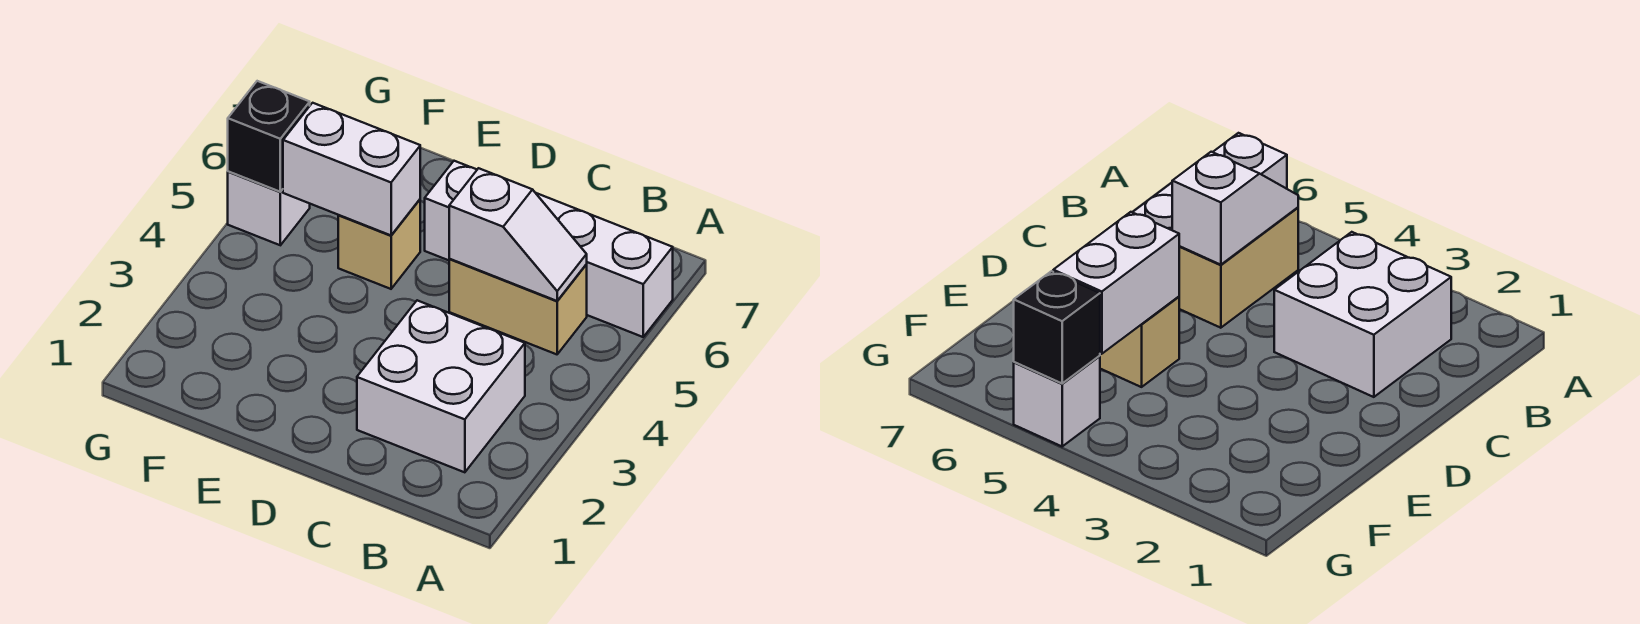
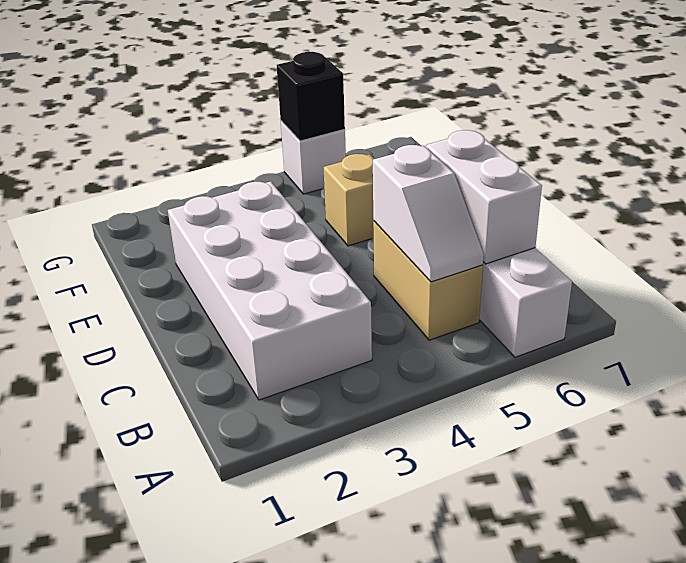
white 2x2 brick [357,300,525,472] -> white 2x4 brick [168,181,372,400]
white 1x2 brick [283,103,420,235] -> white 1x2 brick moved to [426,130,542,264]

